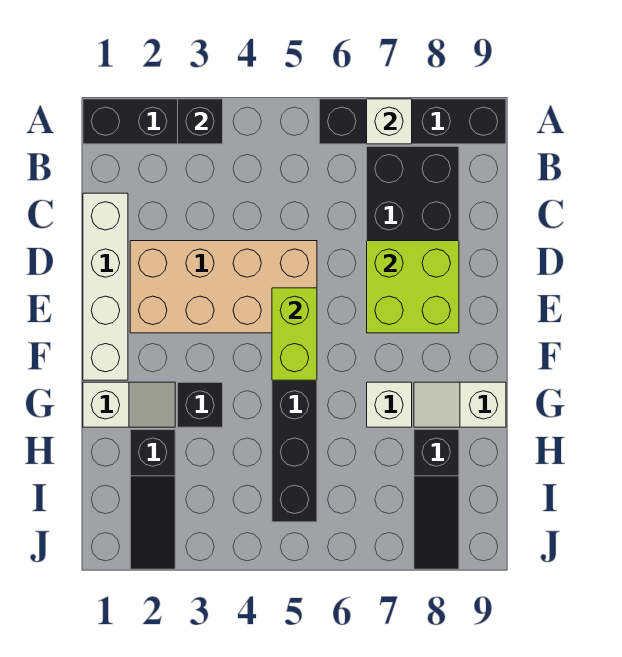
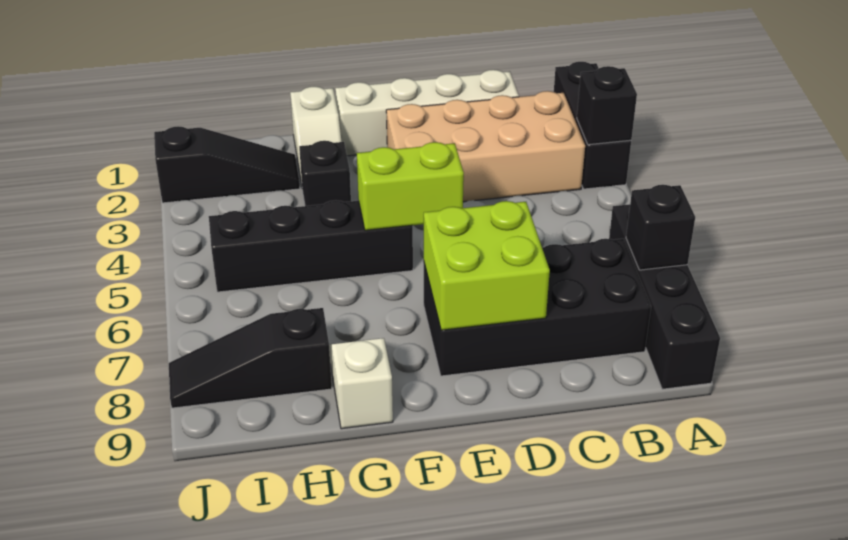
white 1x1 brick [367,99,412,144] -> black 1x1 brick [626,185,695,270]
tan 2x4 brick [130,241,317,333] -> tan 2x4 brick turned to [386,91,585,202]
white 1x1 brick [367,382,412,427] -> none
black 1x3 slope [130,430,175,569] -> black 1x3 slope turned to [154,126,300,203]

